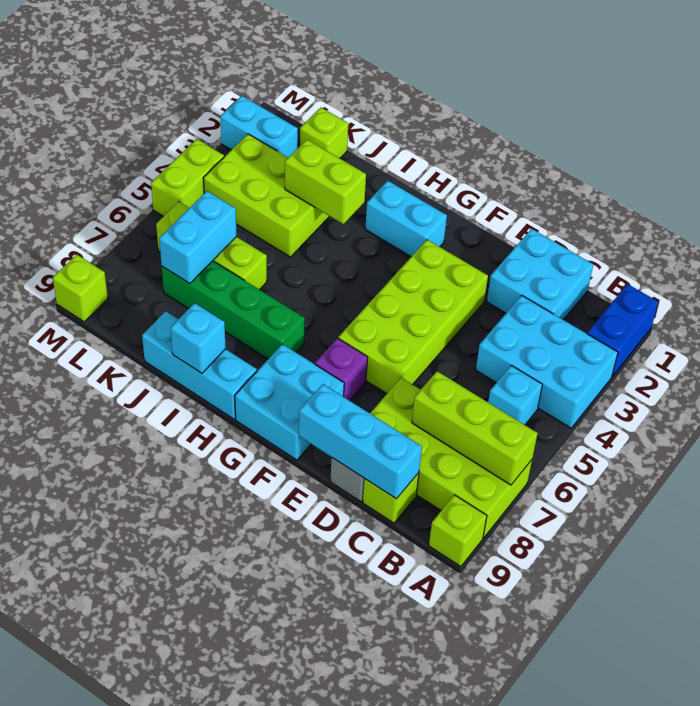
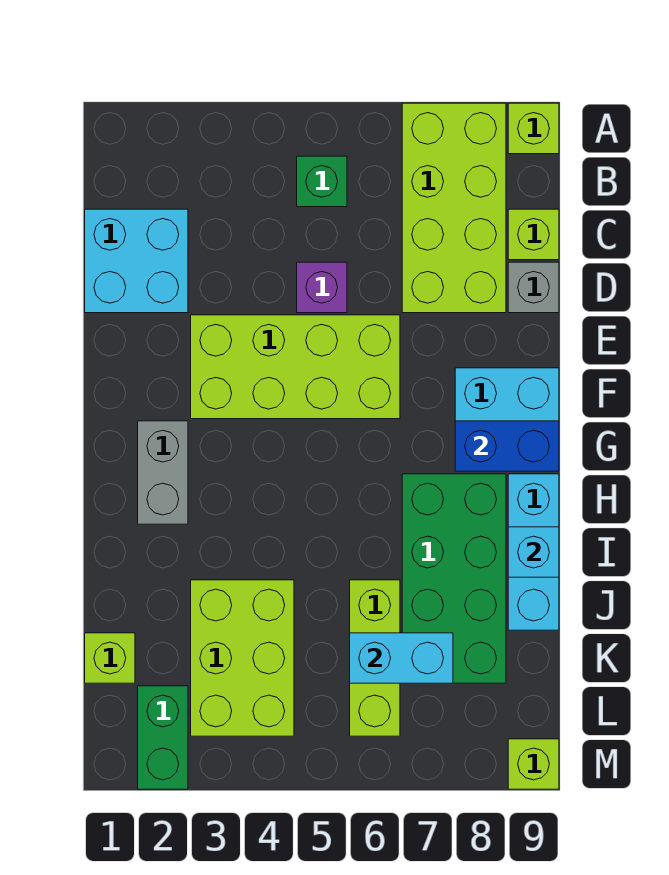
blue 1x2 brick [587,284,658,377] -> blue 1x2 brick moved to [455,421,559,471]
cyan 2x3 brick [476,295,618,428] -> none
lime 1x3 brick [412,371,538,485] -> none
cyan 1x1 brick [488,365,542,425] -> green 1x1 brick [297,156,347,207]
cyan 1x3 brick [299,384,422,499] -> none
purple 1x1 brick [315,338,368,401] -> purple 1x1 brick moved to [297,262,347,313]
cyan 1x2 brick [365,181,447,257] -> grey 1x2 brick [138,421,188,524]
green 1x4 brick [162,261,305,359] -> green 2x4 brick [402,474,506,683]
lime 1x2 brick [285,140,366,224] -> none
cyan 1x2 brick [220,96,298,158] -> green 1x2 brick [138,686,188,789]
lime 1x2 brick [151,139,224,217] -> none

